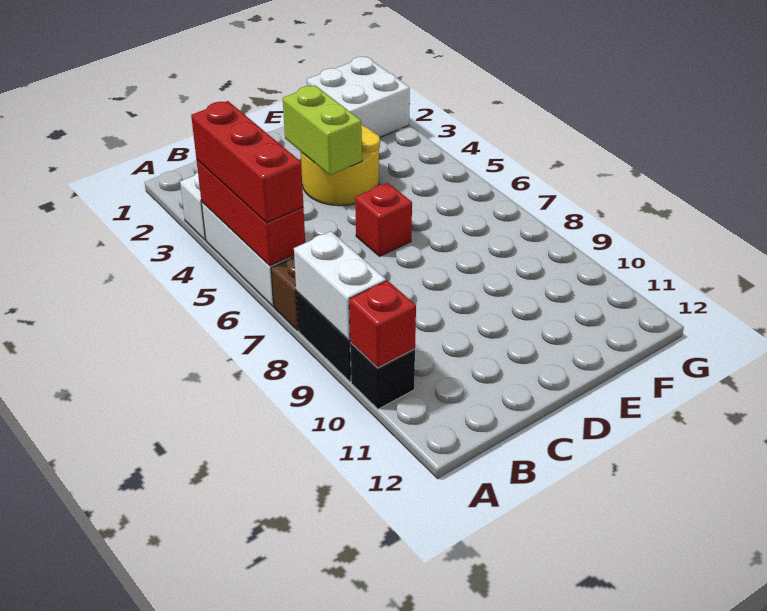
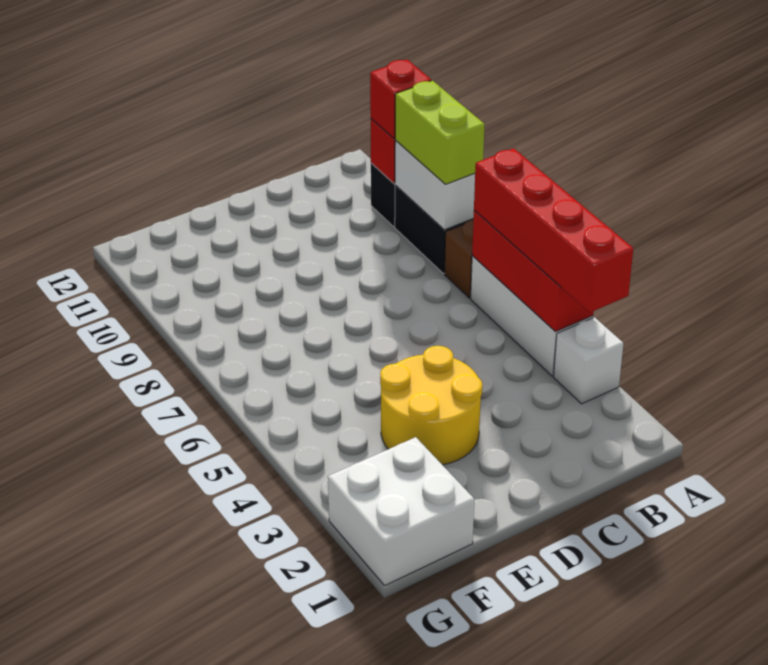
red 1x3 brick [191,101,303,223] -> red 1x4 brick [474,148,633,312]
lime 1x2 brick [283,85,362,175] -> lime 1x2 brick moved to [395,81,485,184]
red 1x1 brick [355,183,412,256] -> red 1x1 brick moved to [370,60,431,139]

